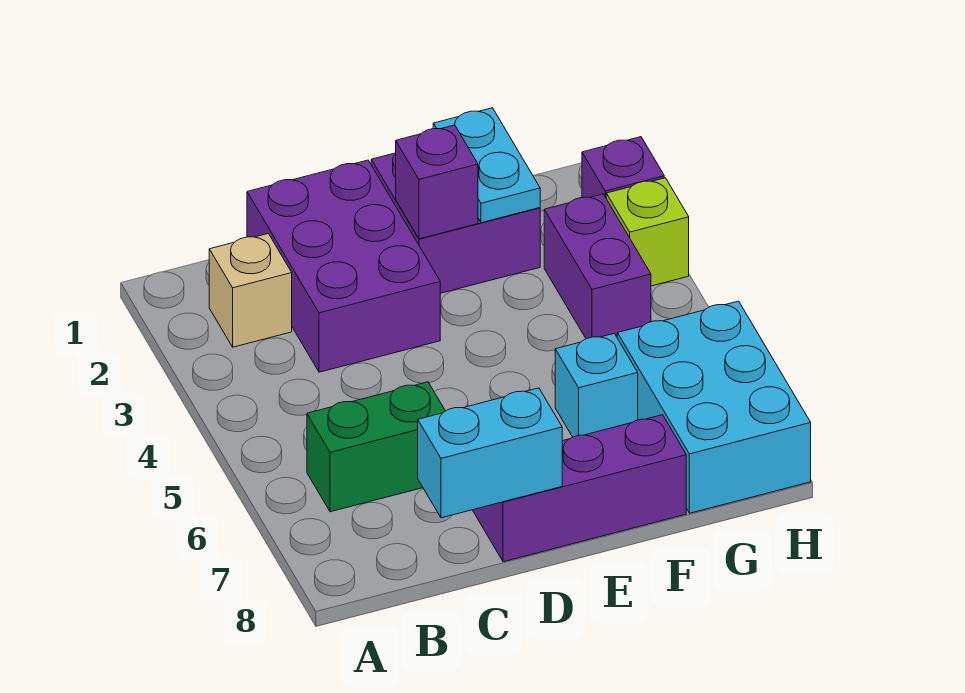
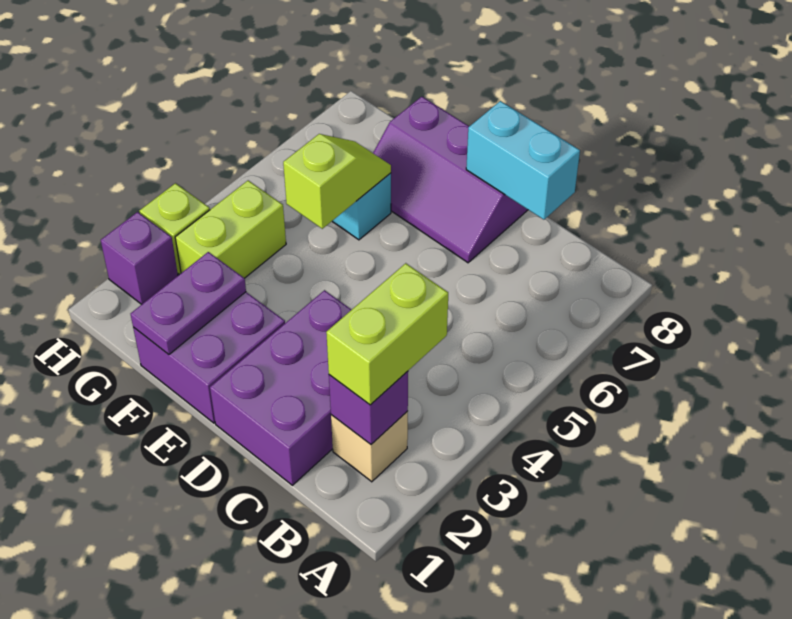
none -> lime 1x2 brick [326,263,448,405]
green 1x2 brick [307,382,445,512] -> none
purple 1x1 brick [396,125,478,239] -> purple 1x1 brick moved to [329,371,408,444]
cyan 1x2 plate [433,108,540,223] -> purple 1x2 plate [131,252,246,354]
none -> lime 1x2 slope [283,134,391,229]
purple 1x2 brick [544,194,651,339] -> lime 1x2 brick [175,180,286,278]
cyan 2x3 brick [617,301,811,513] -> none

